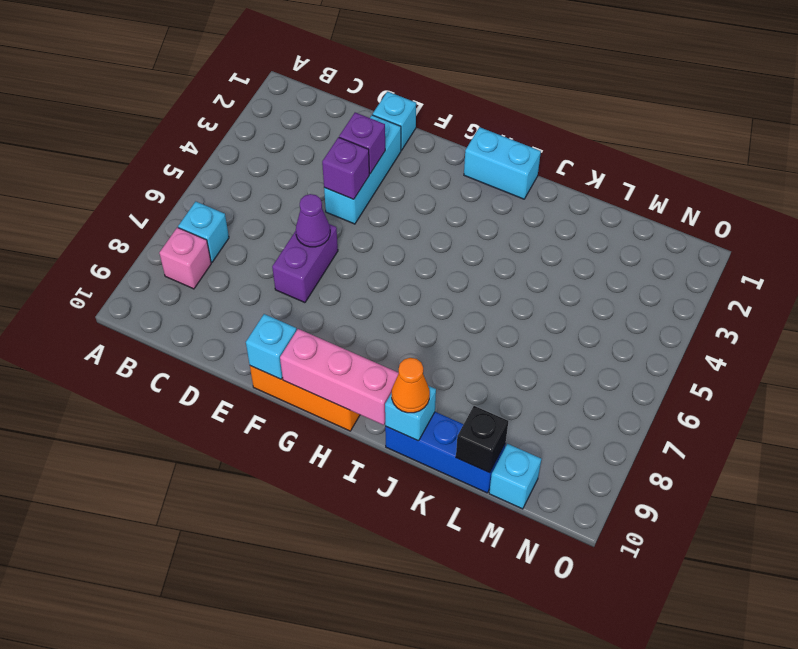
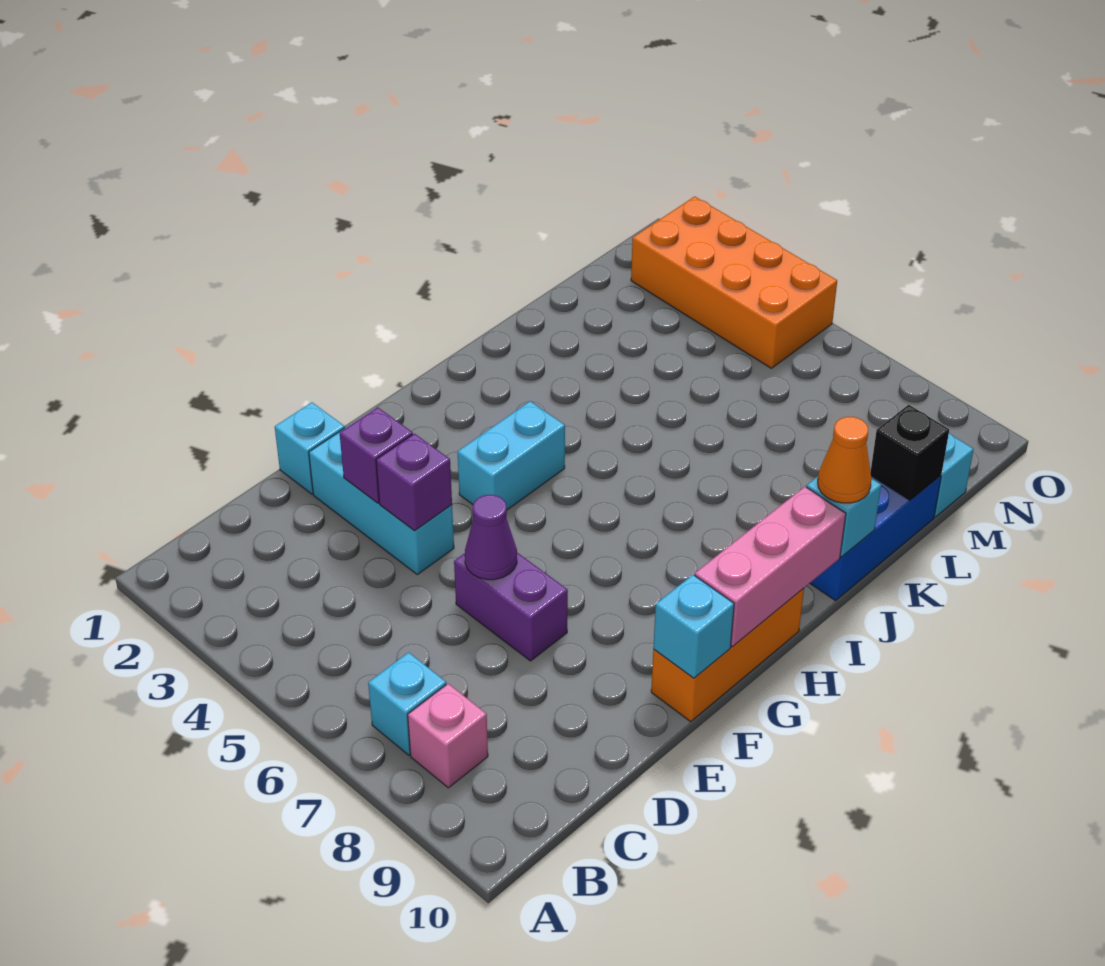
cyan 1x2 brick [464,127,541,199] -> cyan 1x2 brick moved to [458,401,565,510]
none -> orange 2x4 brick [631,196,837,368]

